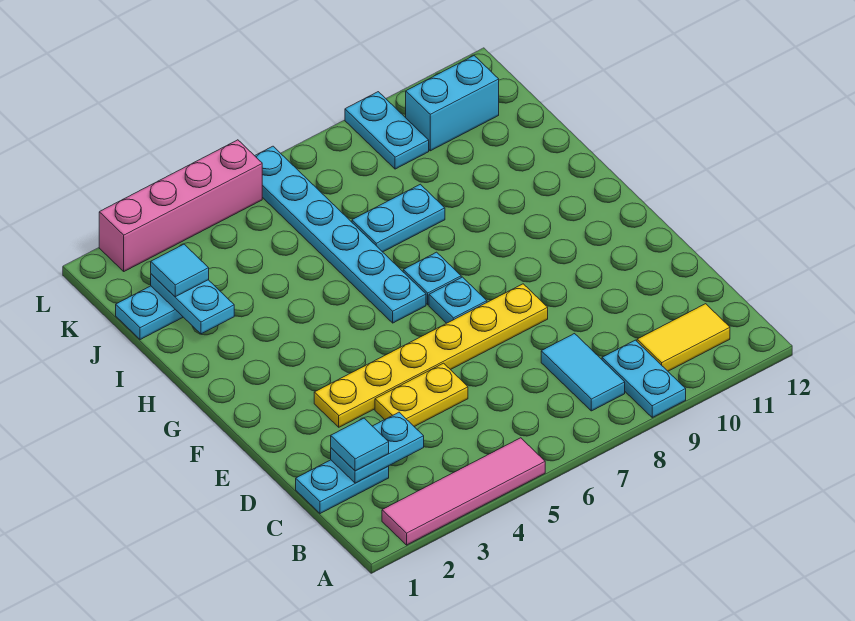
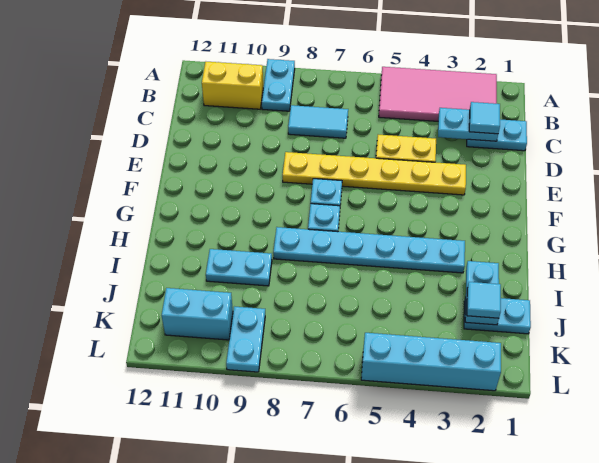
pink 1x4 tile [382,438,545,545] -> pink 2x4 tile [379,67,497,121]
cyan 1x2 tile [541,334,625,411] -> cyan 1x2 tile turned to [288,105,348,138]
yellow 1x2 tile [637,304,730,371] -> yellow 1x2 brick [202,62,263,109]
cyan 1x6 plate [255,146,426,323] -> cyan 1x6 plate turned to [273,227,465,273]
cyan 1x2 plate [352,184,445,252] -> cyan 1x2 plate moved to [206,249,272,286]
pink 1x4 brick [99,140,262,271] -> cyan 1x4 brick [361,333,501,391]

